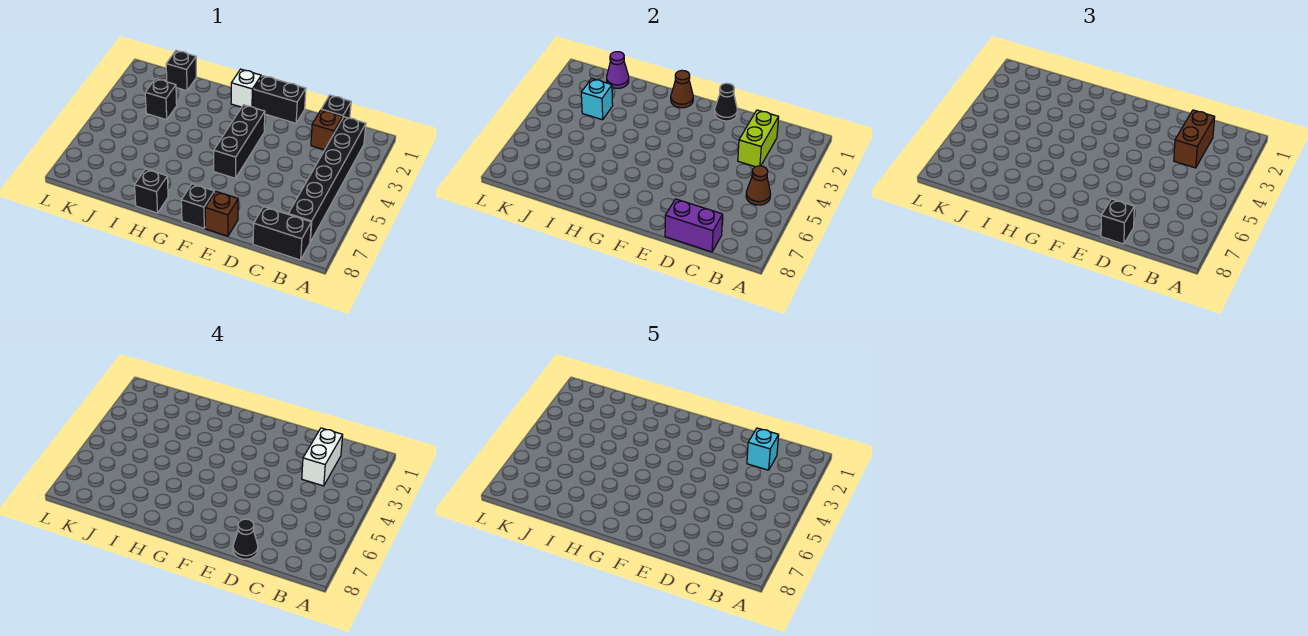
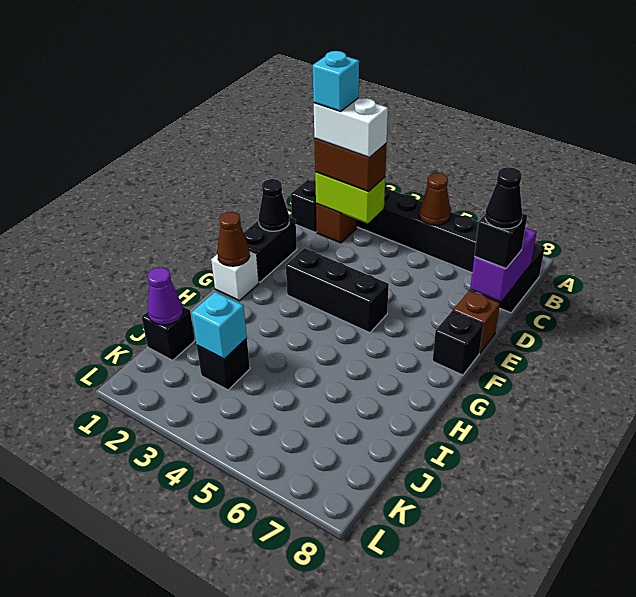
black 1x1 brick [135,169,168,213] -> none

